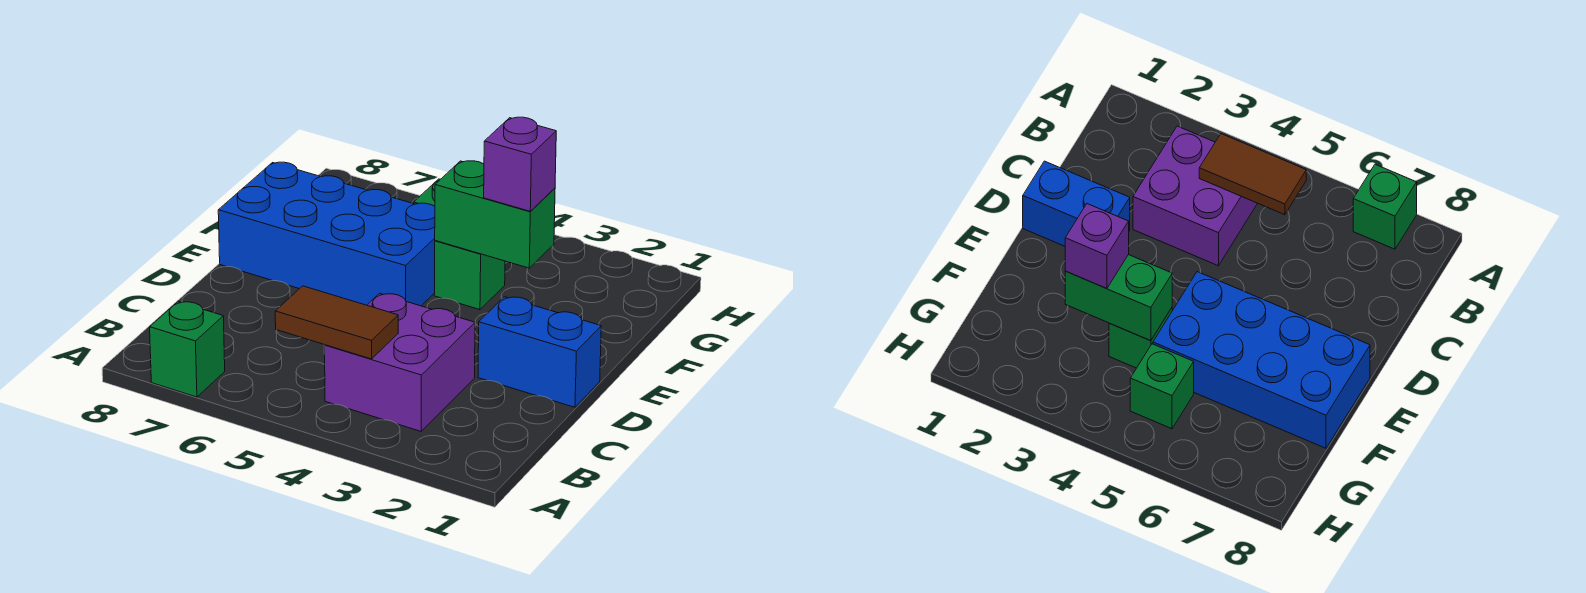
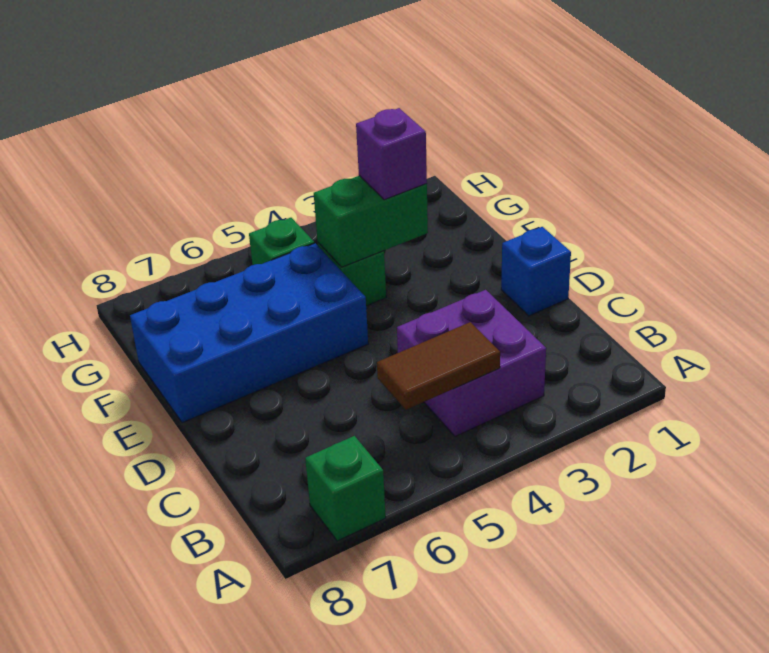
blue 1x2 brick [478,297,601,407] -> blue 1x1 brick [501,227,571,316]

